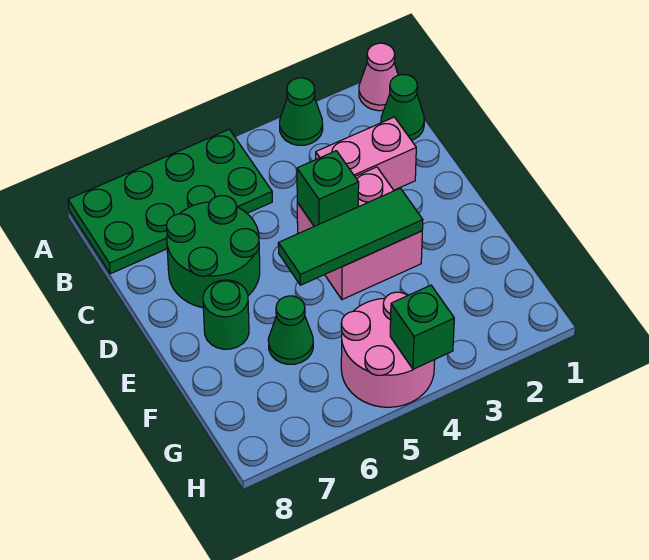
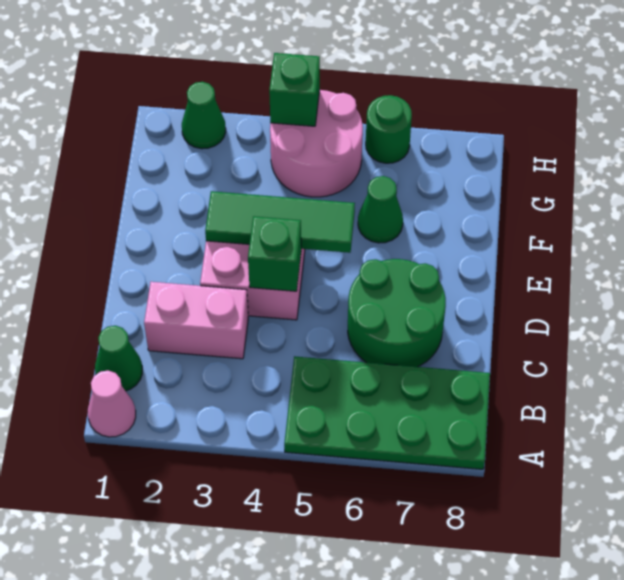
green 1x1 cone [280,78,323,145] -> green 1x1 cone moved to [182,82,226,149]
green 1x1 round brick [203,280,249,349] -> green 1x1 round brick moved to [366,95,412,163]

